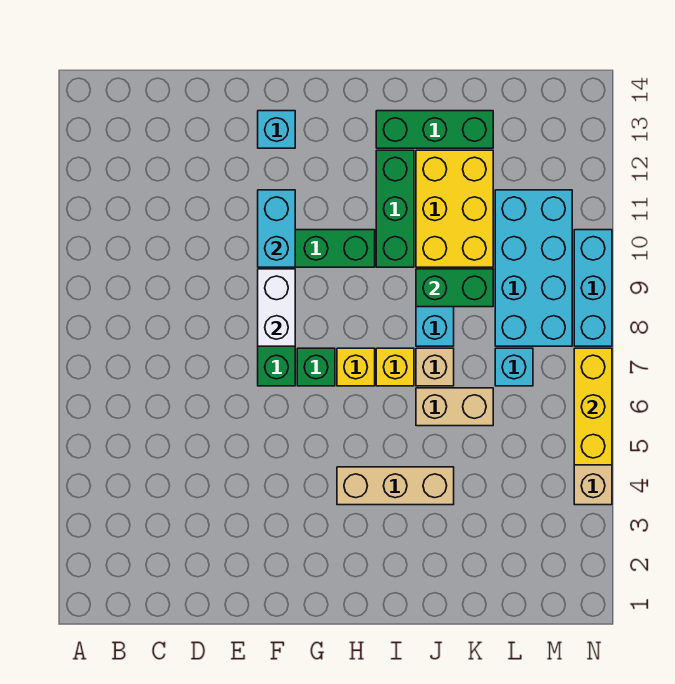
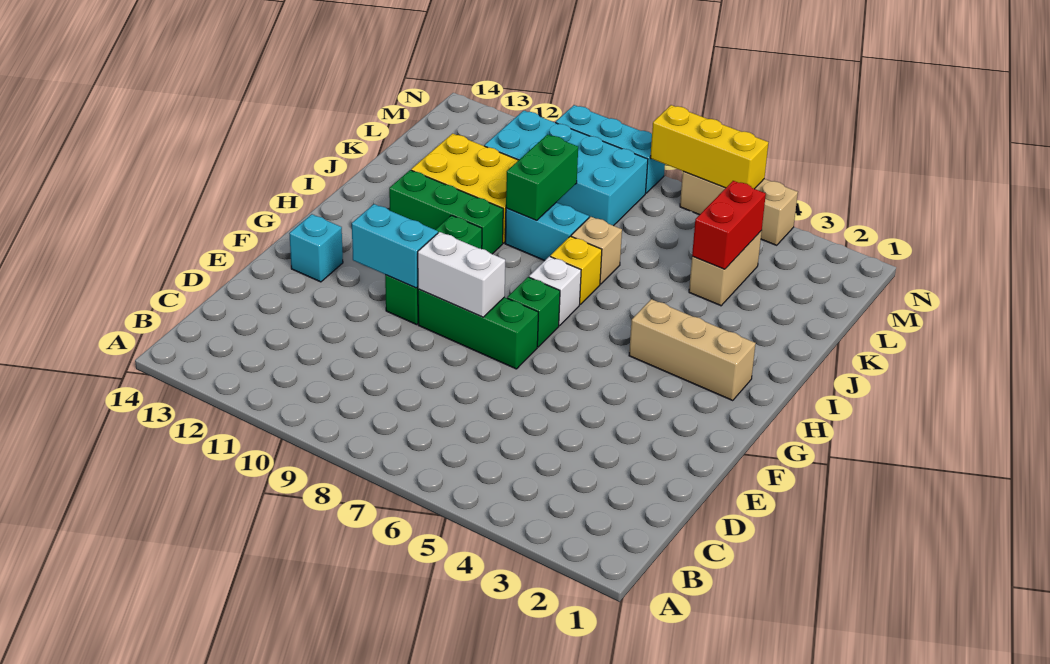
tan 1x3 brick [337,467,454,505] -> tan 1x3 brick turned to [629,299,756,400]
yellow 1x1 brick [337,348,375,386] -> white 1x1 brick [529,256,581,326]
green 1x3 brick [376,111,493,148] -> none
tan 1x2 brick [416,388,493,426] -> tan 1x2 brick moved to [689,231,762,306]
none -> red 1x2 brick [692,181,766,269]
cyan 1x1 brick [495,348,533,386] -> none

